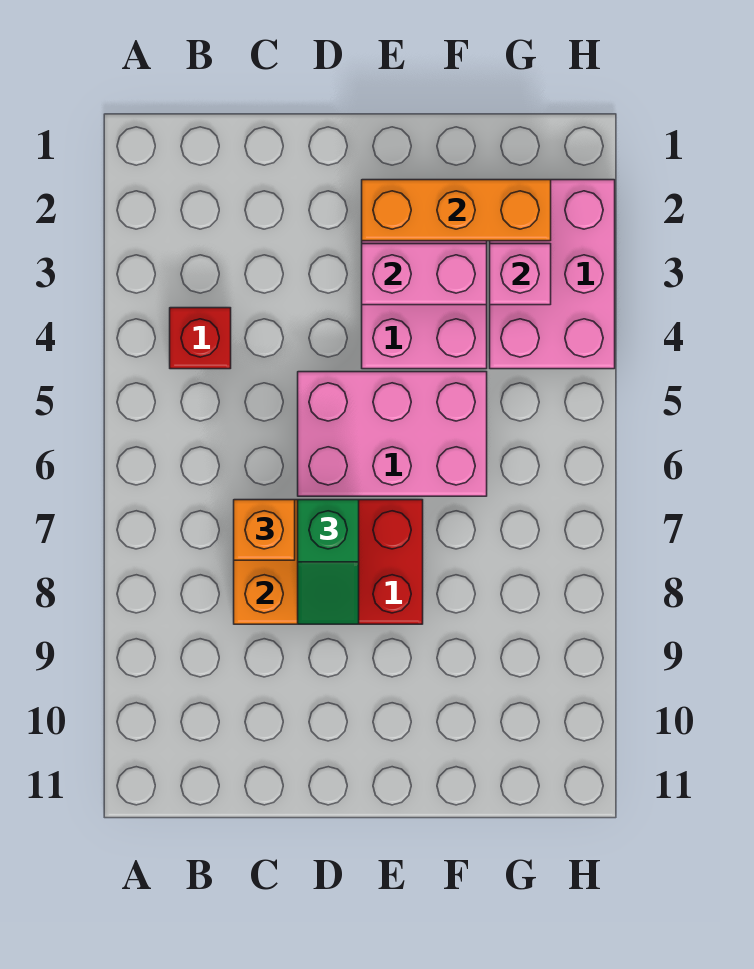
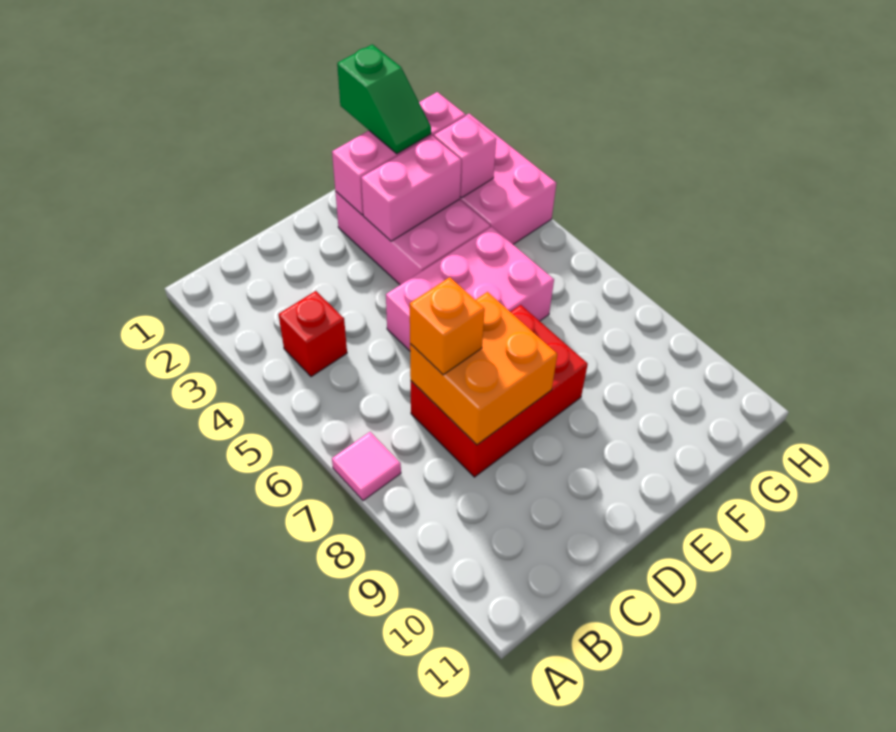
none -> pink 1x1 tile [332,432,401,501]
green 1x2 slope [298,500,359,624] -> green 1x2 slope moved to [337,44,431,154]
orange 1x3 brick [362,180,551,241] -> pink 1x3 brick [332,92,466,215]

